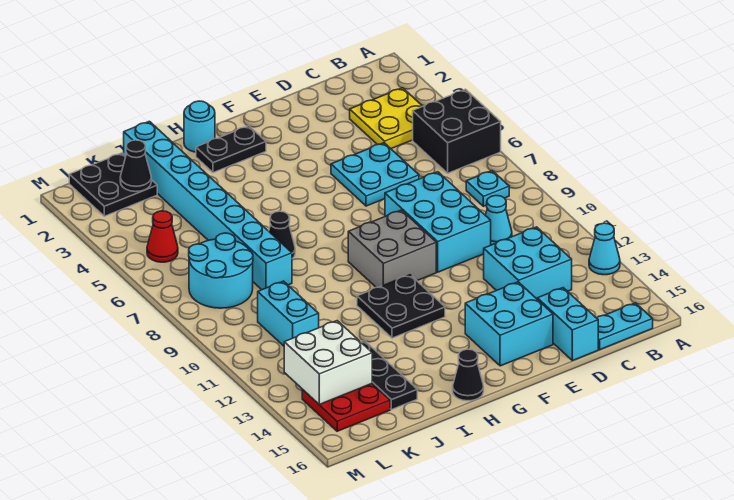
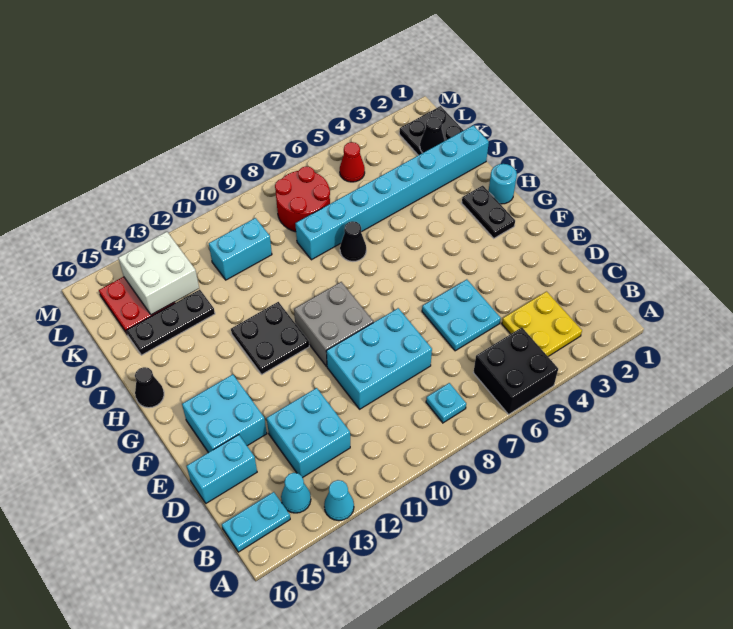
cyan 1x2 plate [597,303,653,350] -> cyan 1x2 plate turned to [222,492,290,552]
cyan 1x1 cone [485,196,512,245] -> cyan 1x1 cone moved to [281,473,311,513]
cyan 2x2 round brick [189,233,253,308] -> red 2x2 round brick [275,166,330,232]

